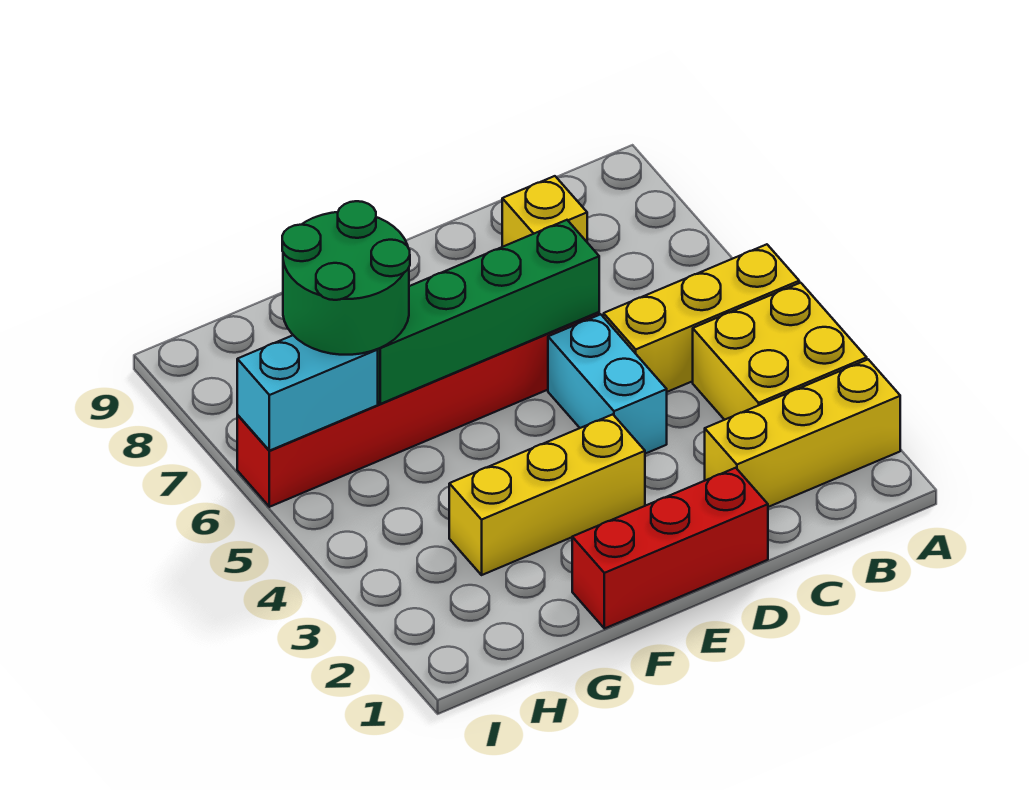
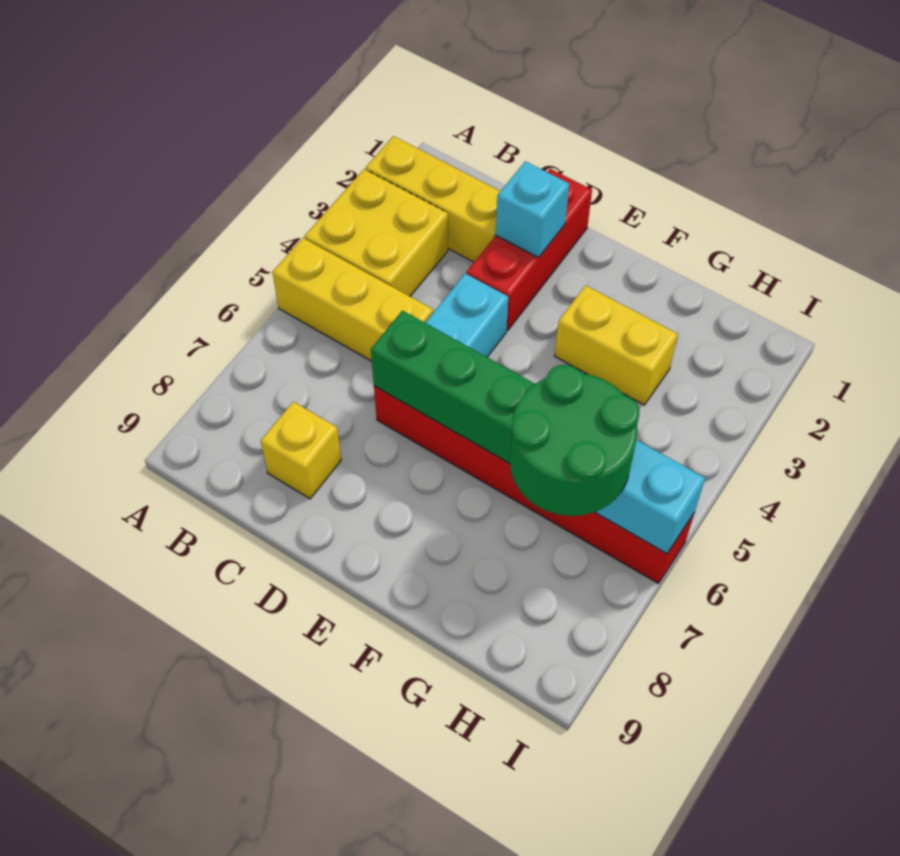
red 1x3 brick [572,468,768,629] -> red 1x3 brick turned to [467,169,592,331]
none -> cyan 1x1 brick [496,161,569,258]
yellow 1x3 brick [449,414,645,575] -> yellow 1x2 brick [555,285,678,405]

